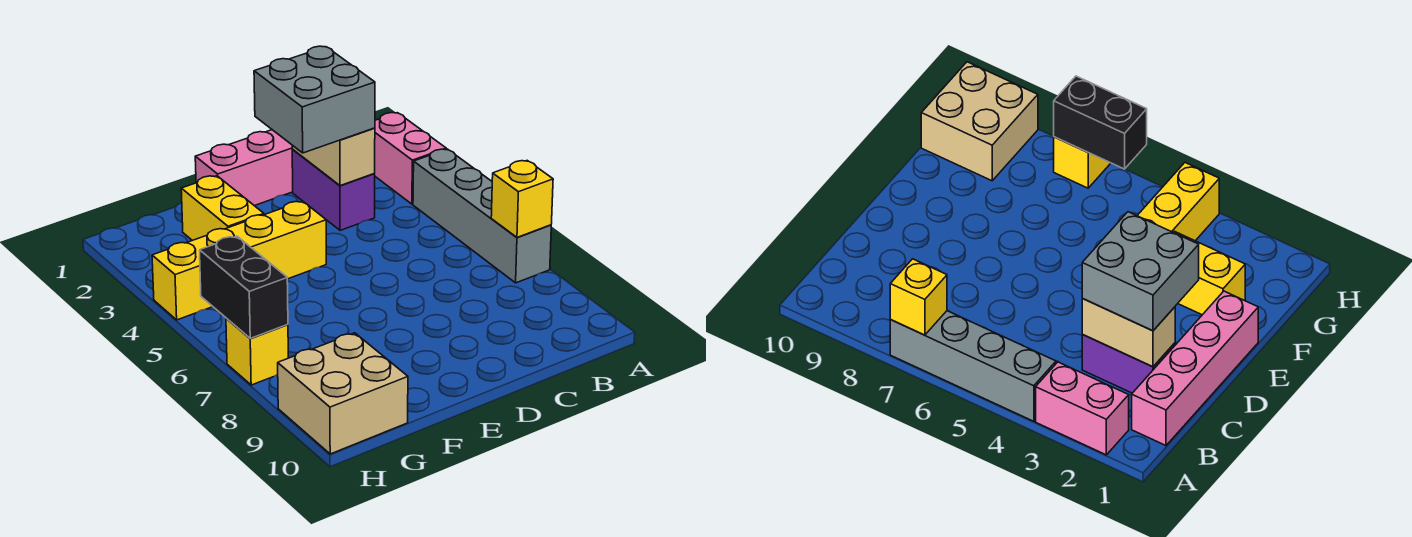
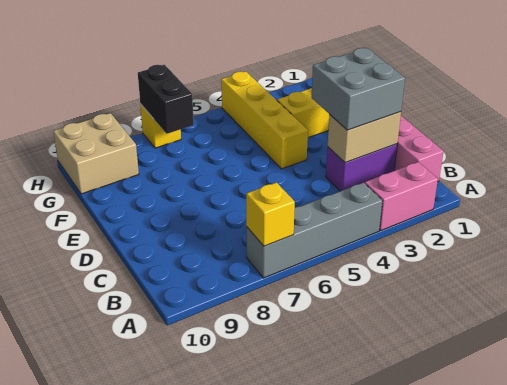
black 1x2 brick [200,236,288,338] -> black 1x2 brick turned to [138,65,194,134]

